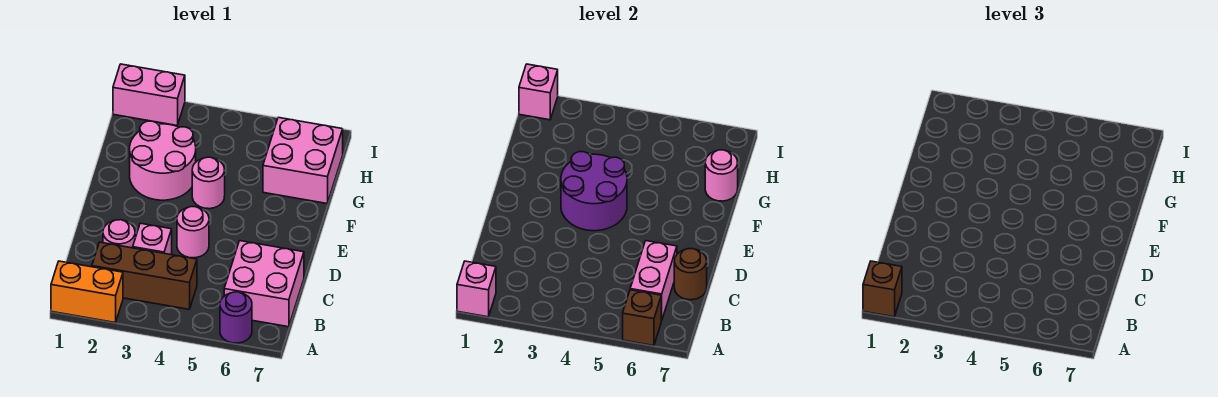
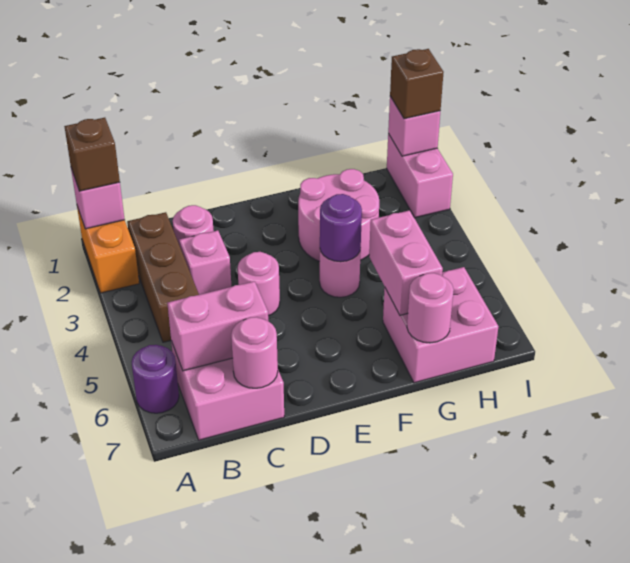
brown 1x1 brick [623,290,661,346] -> brown 1x1 brick moved to [390,49,444,119]
brown 1x1 round brick [674,249,707,300] -> pink 1x1 round brick [231,317,278,388]
purple 2x2 round brick [561,152,627,231] -> purple 1x1 round brick [320,194,362,262]
none -> pink 1x2 brick [369,210,443,315]

